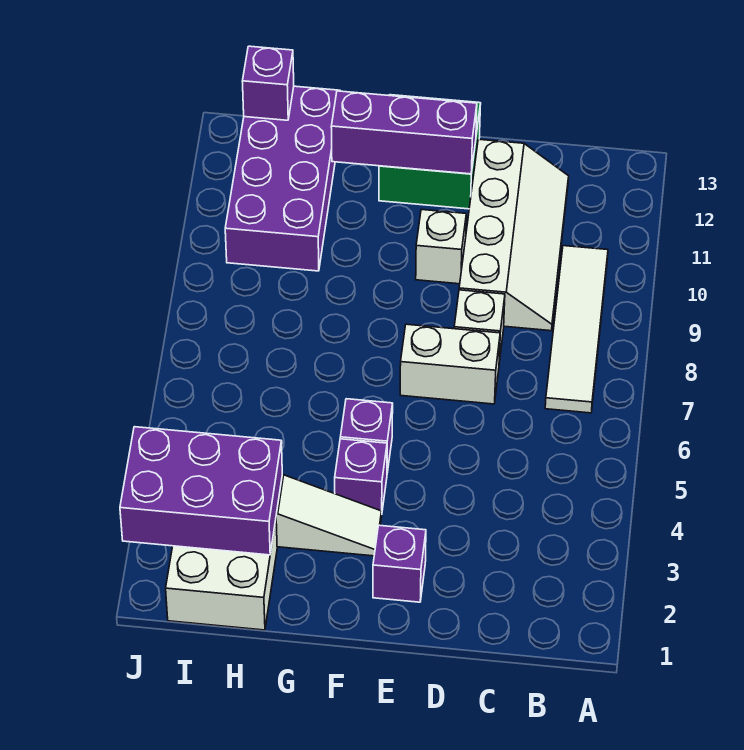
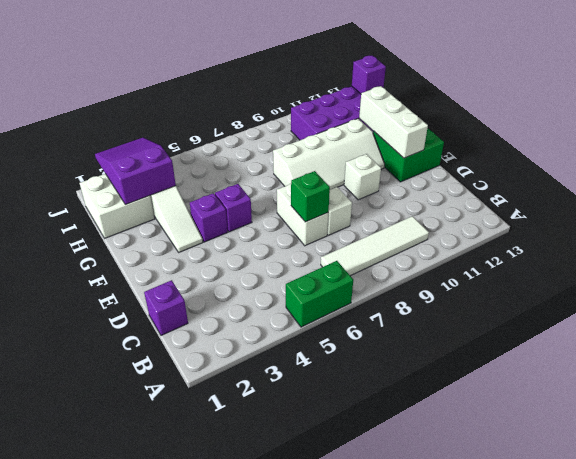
none -> green 1x2 brick [286,261,353,327]
white 2x4 slope [459,139,569,331] -> white 2x4 slope moved to [273,119,385,190]
none -> green 1x1 brick [291,171,330,222]
purple 1x1 brick [373,525,426,602] -> purple 1x1 brick moved to [144,280,188,335]
purple 1x3 brick [331,91,477,174] -> white 1x3 brick [359,86,428,158]
purple 2x3 brick [120,427,282,555] -> purple 2x3 slope [95,138,176,205]

